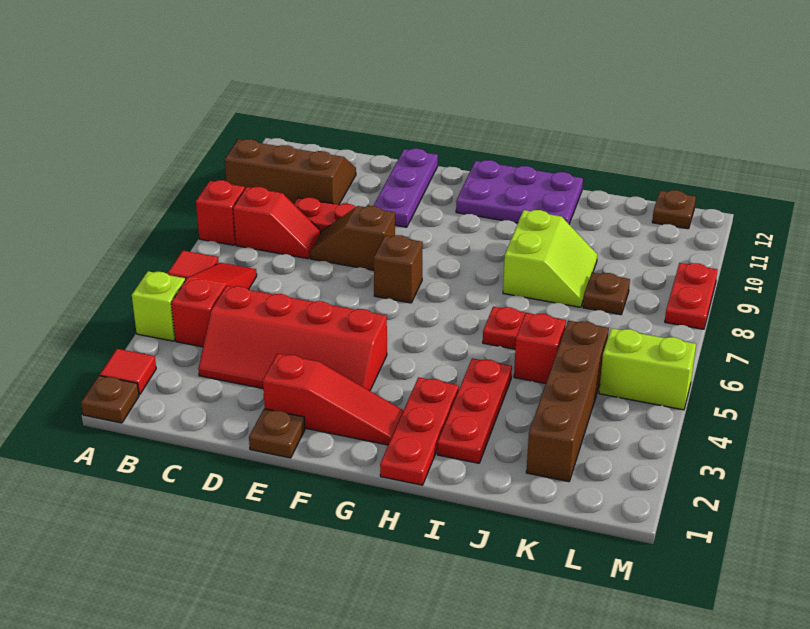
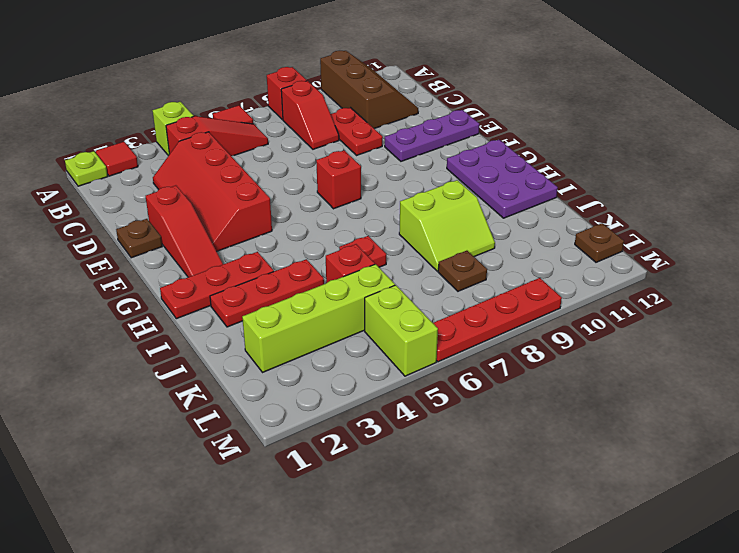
brown 1x1 plate [81,376,139,423] -> lime 1x1 plate [65,151,108,186]
brown 1x2 slope [310,206,395,270] -> none
brown 1x1 brick [374,235,423,303] -> red 1x1 brick [316,150,361,209]
brown 1x4 brick [526,321,609,482] -> lime 1x4 brick [242,264,395,372]
red 1x2 plate [665,263,718,329] -> red 1x4 plate [433,278,562,362]

